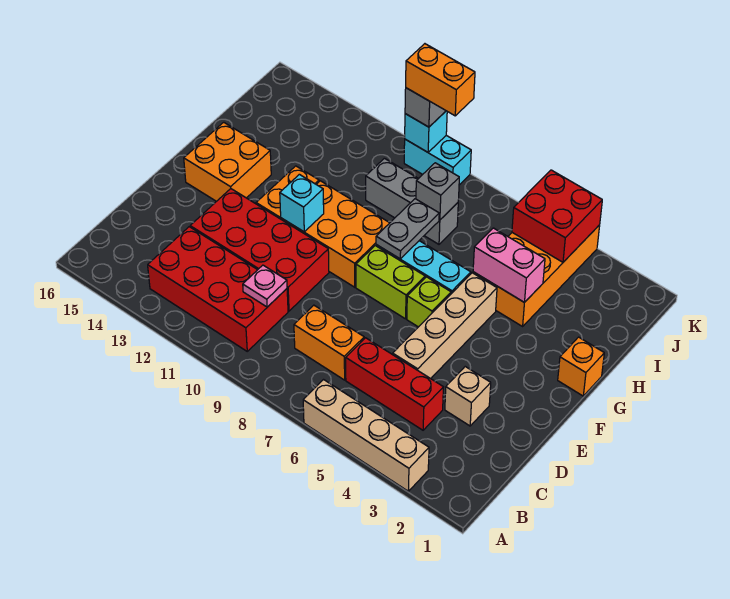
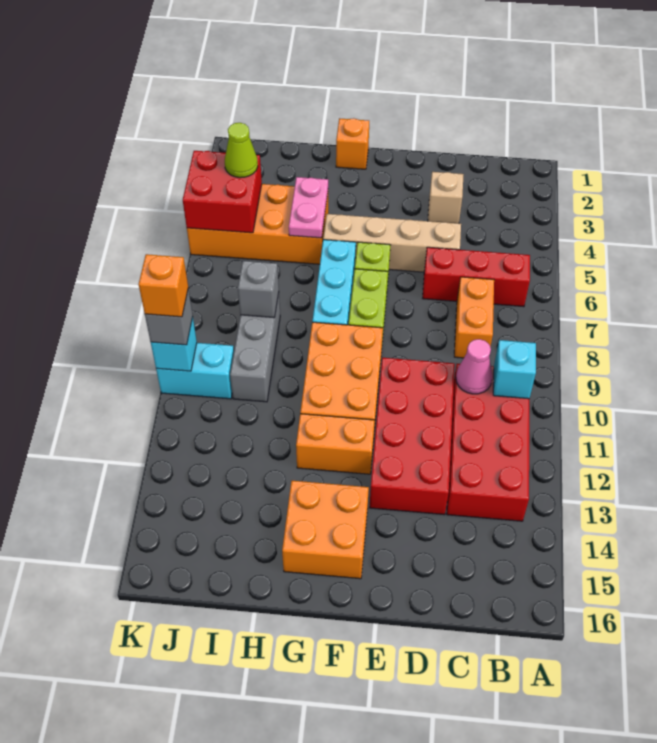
tan 1x4 brick [303,380,429,491] -> none
red 1x3 brick [346,338,443,430] -> red 1x3 brick turned to [423,247,530,307]
pink 1x1 plate [243,265,287,307] -> pink 1x1 cone [456,339,493,394]
cyan 1x1 brick [280,174,324,232] -> cyan 1x1 brick moved to [493,340,536,399]
grey 1x2 plate [376,199,439,259] -> none
pink 1x2 brick [473,228,545,303] -> pink 1x2 plate [289,177,328,238]
none -> lime 1x1 cone [225,123,258,178]
cyan 1x2 brick [404,135,471,185] -> cyan 1x2 brick turned to [156,343,234,399]
orange 1x2 brick [406,44,475,116] -> orange 1x1 brick [139,254,188,317]

